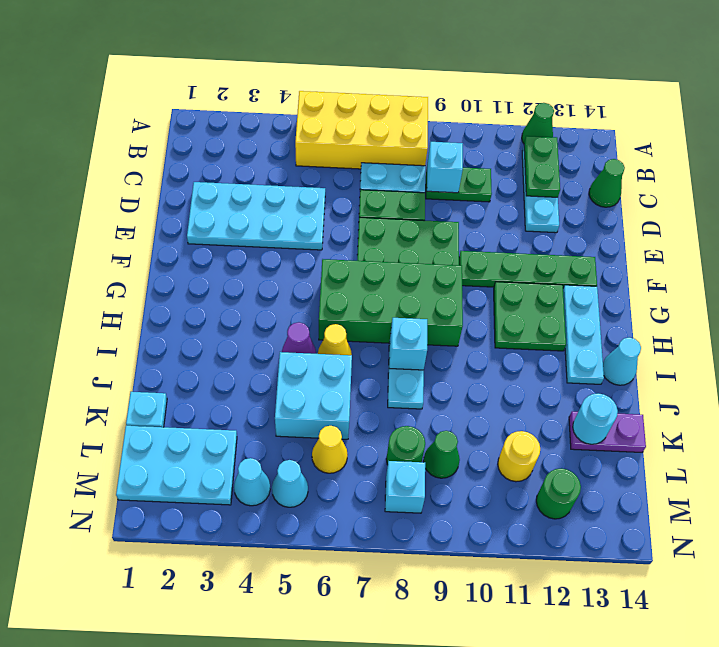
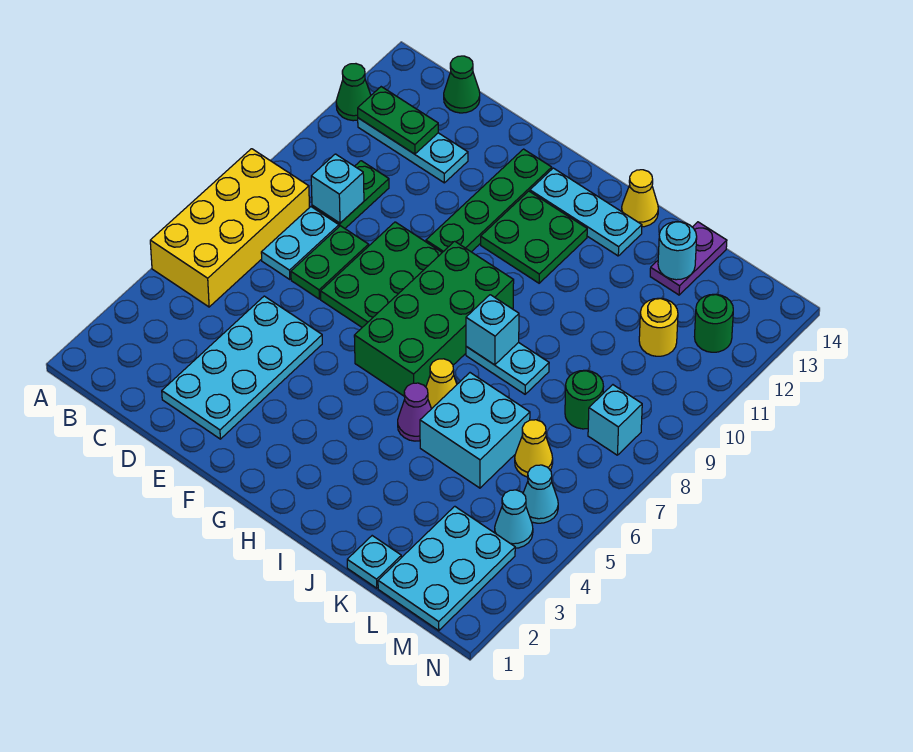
cyan 1x1 cone [603,337,641,385] -> yellow 1x1 cone [622,170,658,227]
green 1x1 cone [424,431,460,478] -> none

